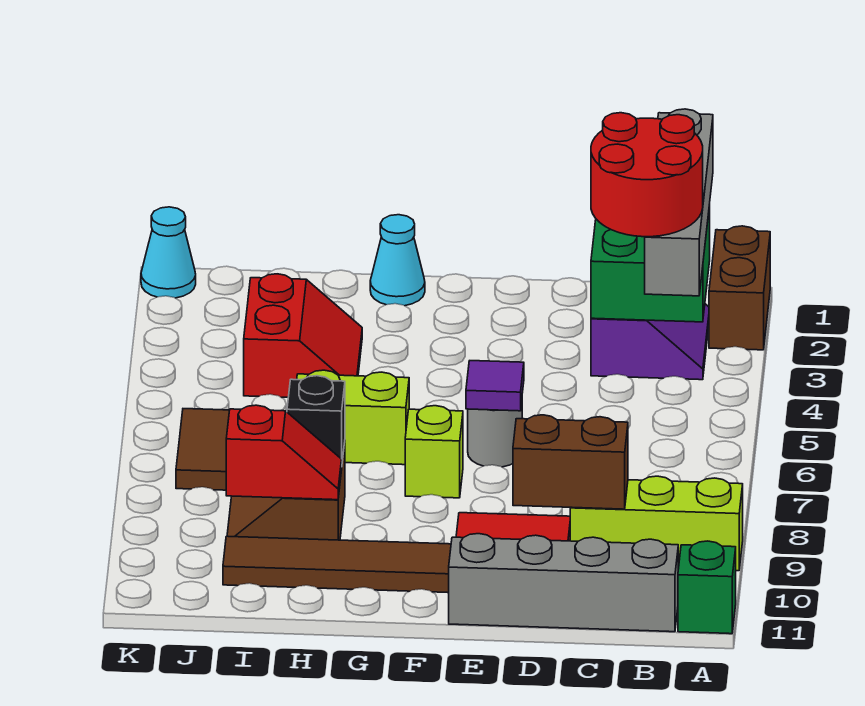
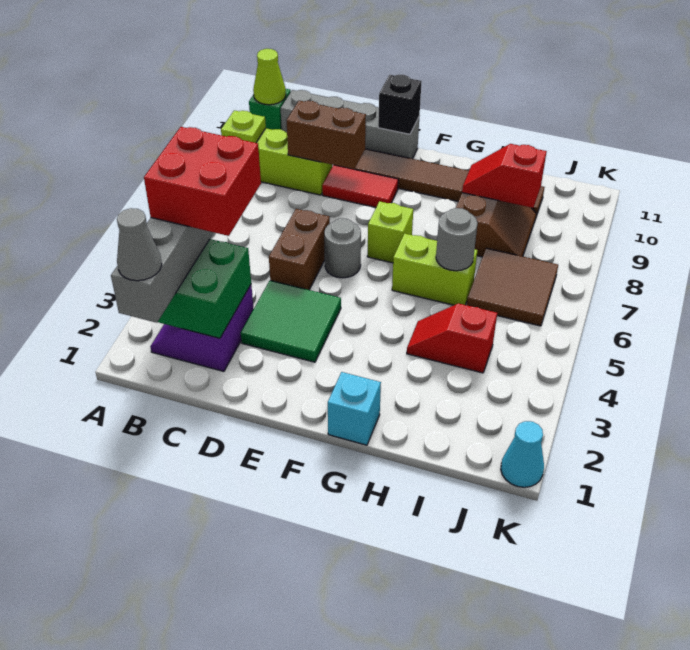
brown 1x2 brick [709,226,770,350] -> brown 1x2 brick moved to [269,209,330,290]
none -> lime 1x1 plate [221,110,266,143]
none -> lime 1x1 cone [253,49,286,105]
none -> grey 1x1 cone [117,208,162,281]
red 2x2 round brick [591,113,703,237] -> red 2x2 brick [144,127,261,236]
none -> green 2x2 tile [241,281,341,362]
purple 1x1 tile [466,361,524,411] -> none
cyan 1x1 cone [370,215,425,306] -> cyan 1x1 brick [328,372,381,445]
red 2x2 slope [244,274,362,397] -> red 1x2 slope [407,303,497,373]
none -> grey 1x1 round brick [436,208,478,271]
black 1x1 brick [287,376,345,461] -> black 1x1 brick moved to [378,75,422,134]

